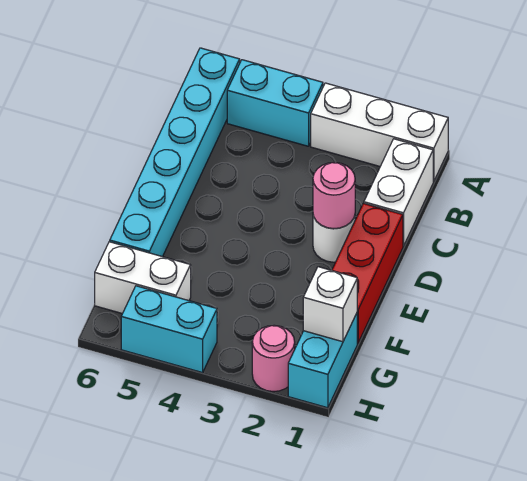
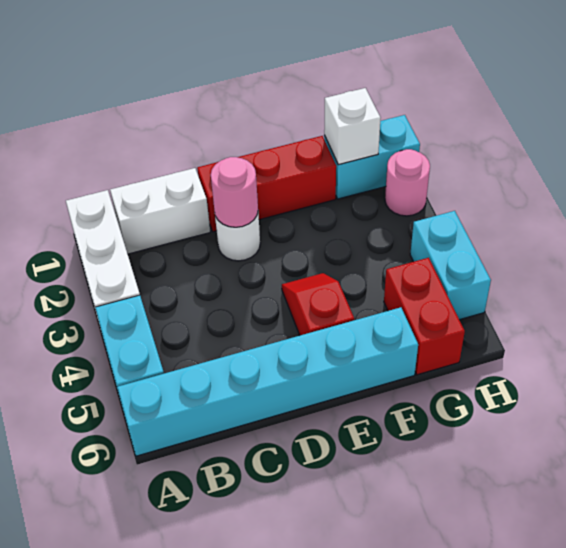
none -> red 1x2 slope [282,273,354,335]
white 1x2 brick [95,242,191,314] -> red 1x2 brick [384,258,465,375]

